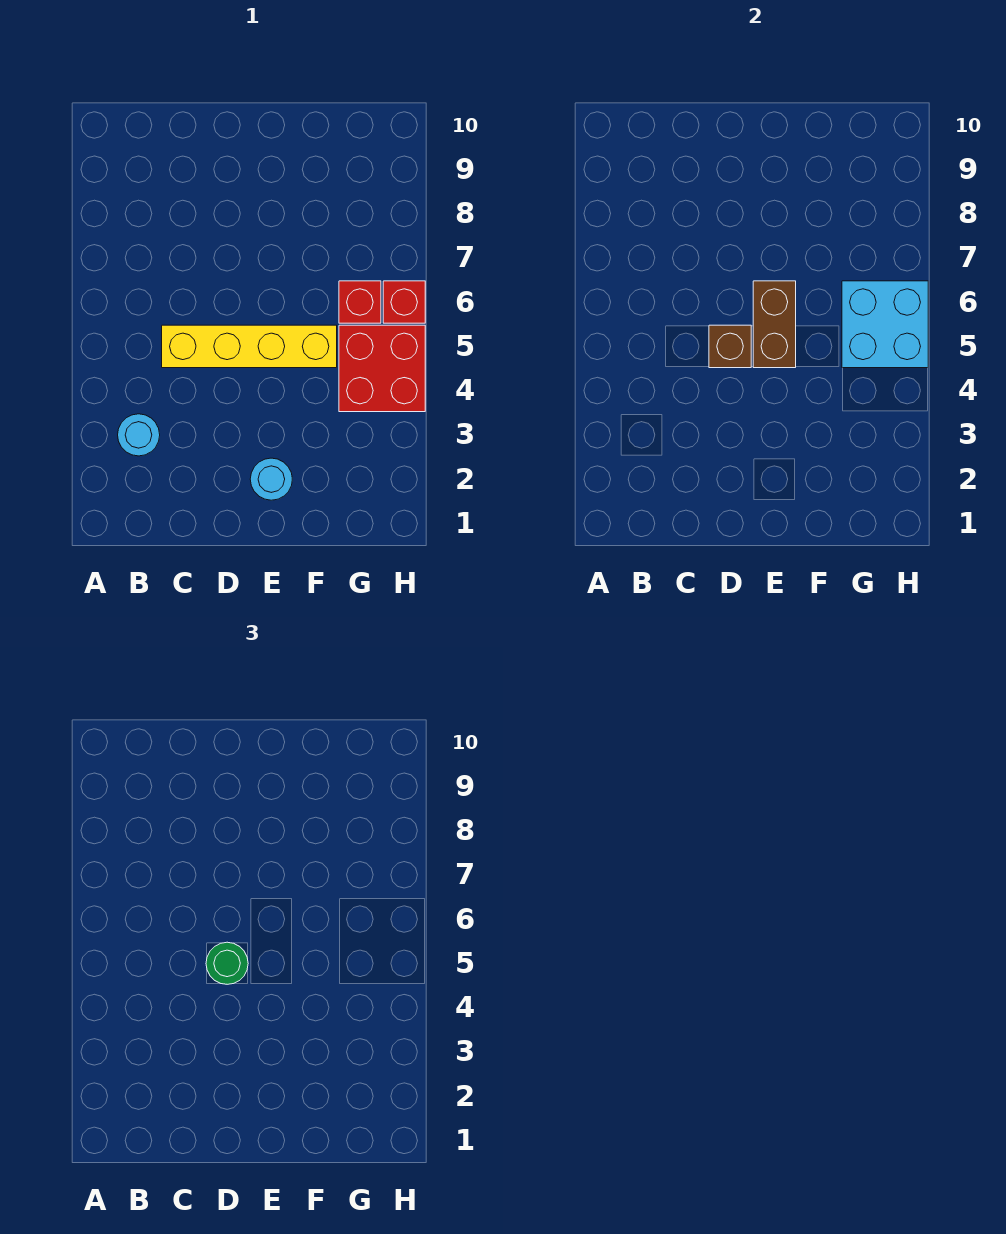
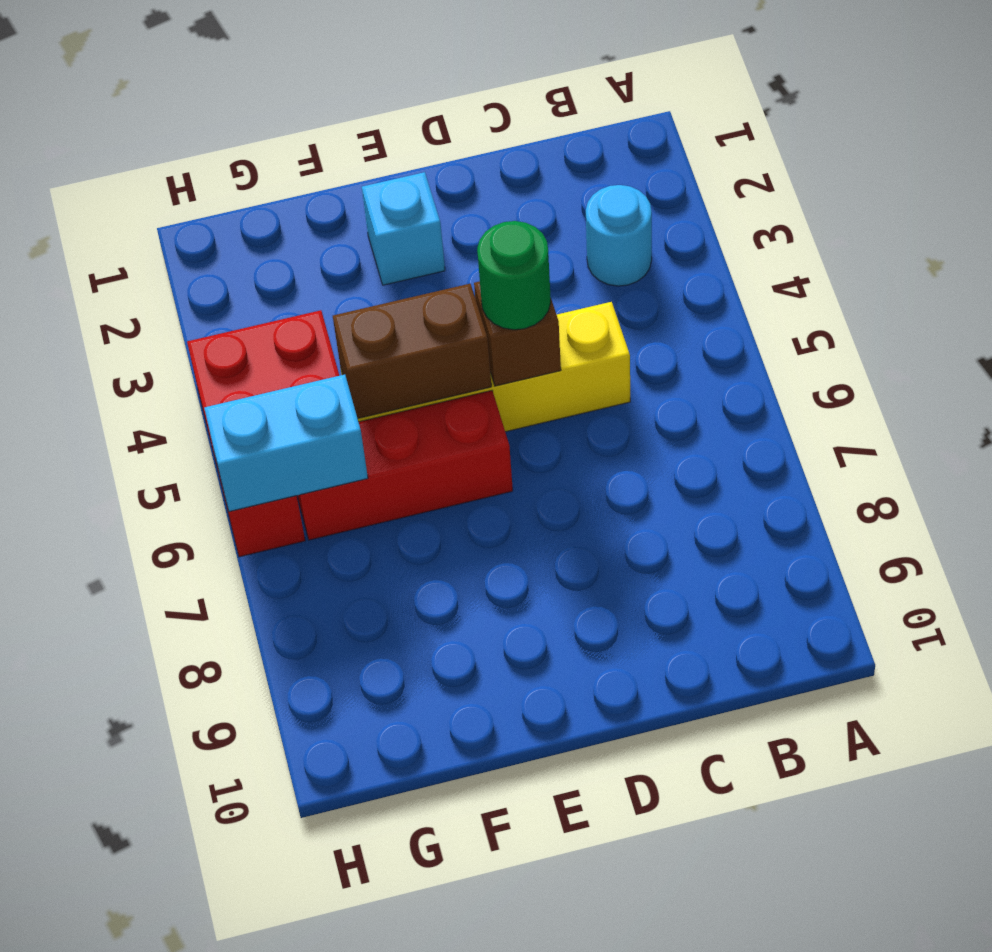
cyan 1x1 round brick [250,458,292,500] -> cyan 1x1 brick [362,172,445,285]
brown 1x2 brick [753,281,796,368] -> brown 1x2 brick turned to [333,284,491,418]
cyan 2x2 brick [842,281,928,368] -> cyan 1x2 brick [204,375,368,512]
red 1x1 brick [339,281,381,323] -> red 1x3 brick [297,390,513,540]

